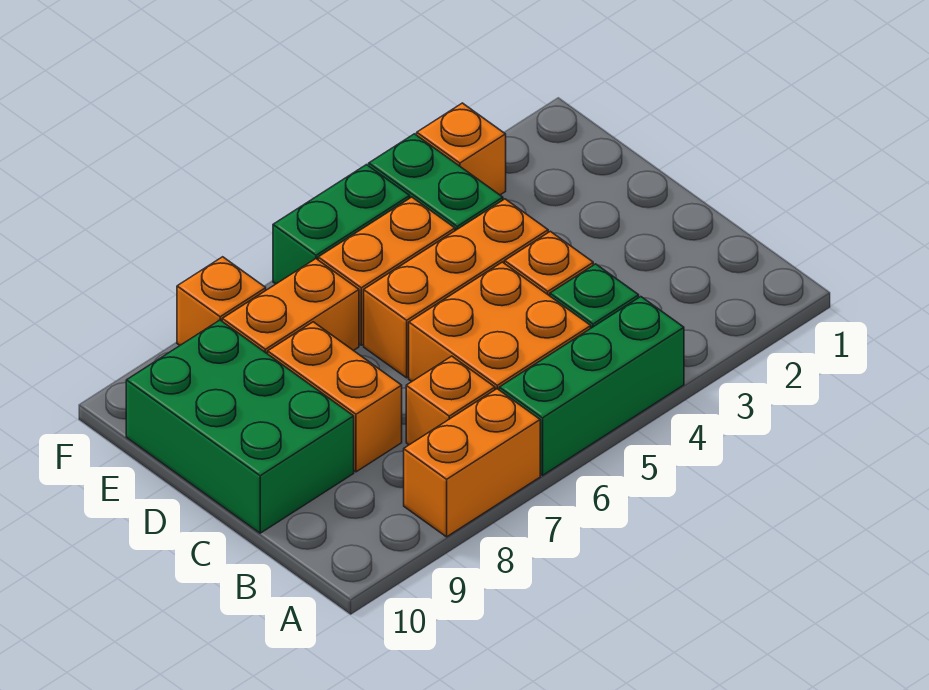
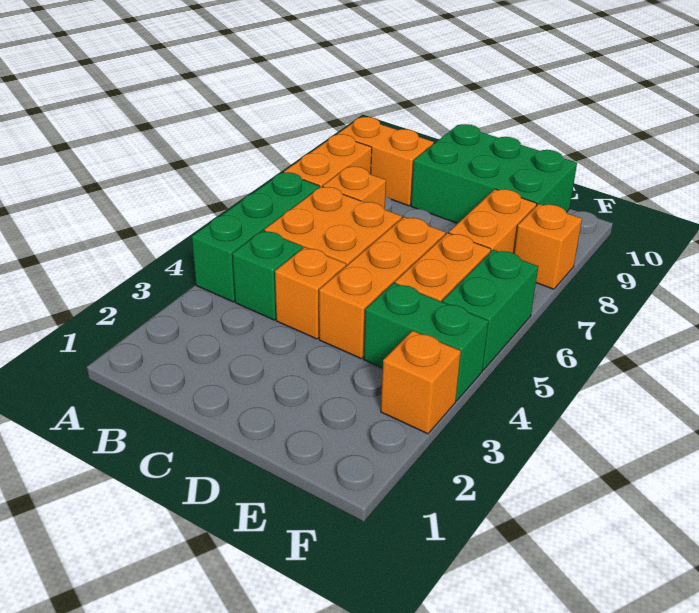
orange 1x2 brick [268,322,402,472] -> orange 1x2 brick moved to [337,117,434,206]

